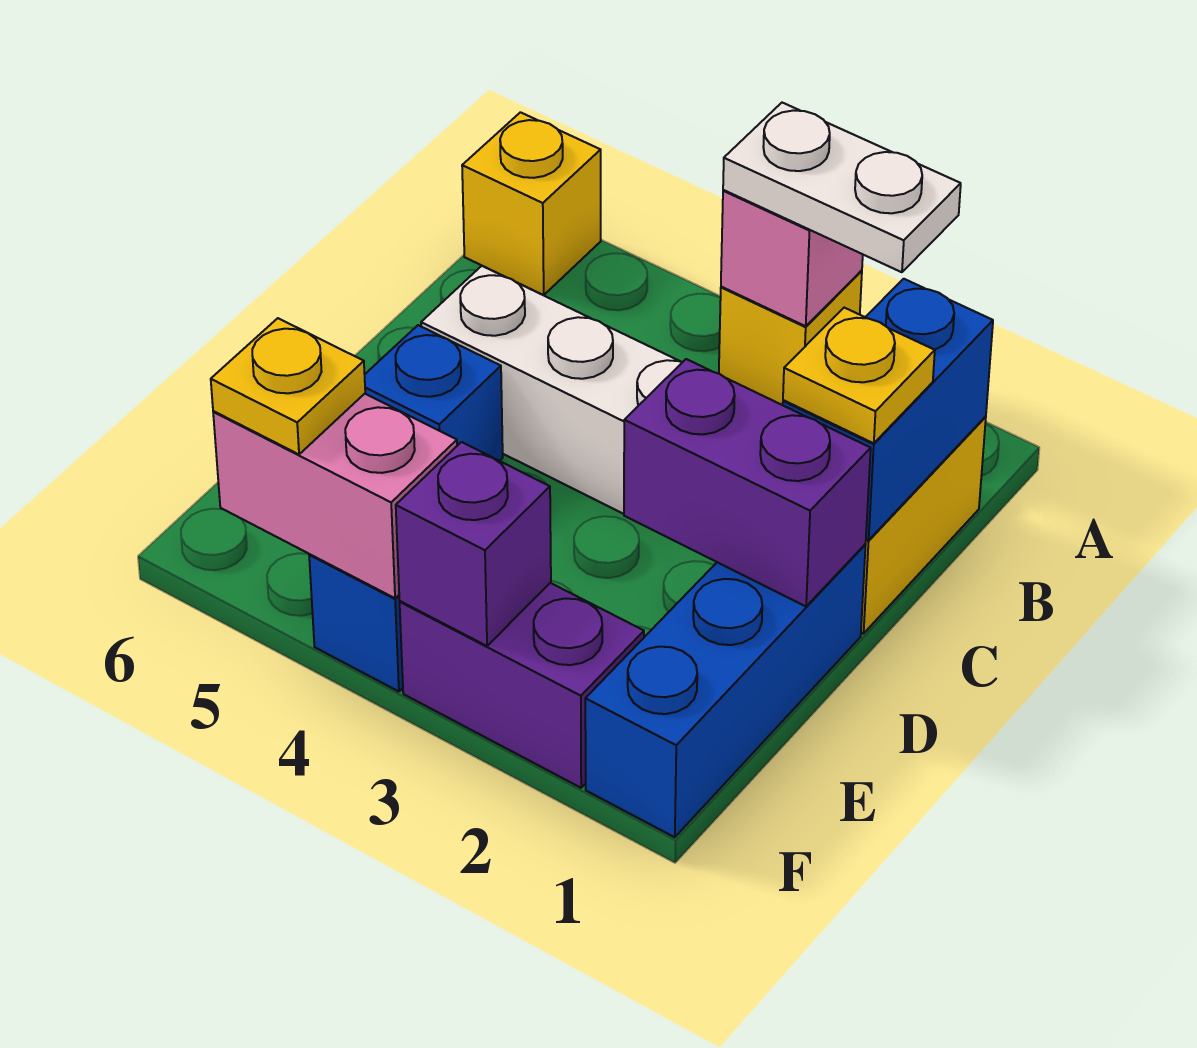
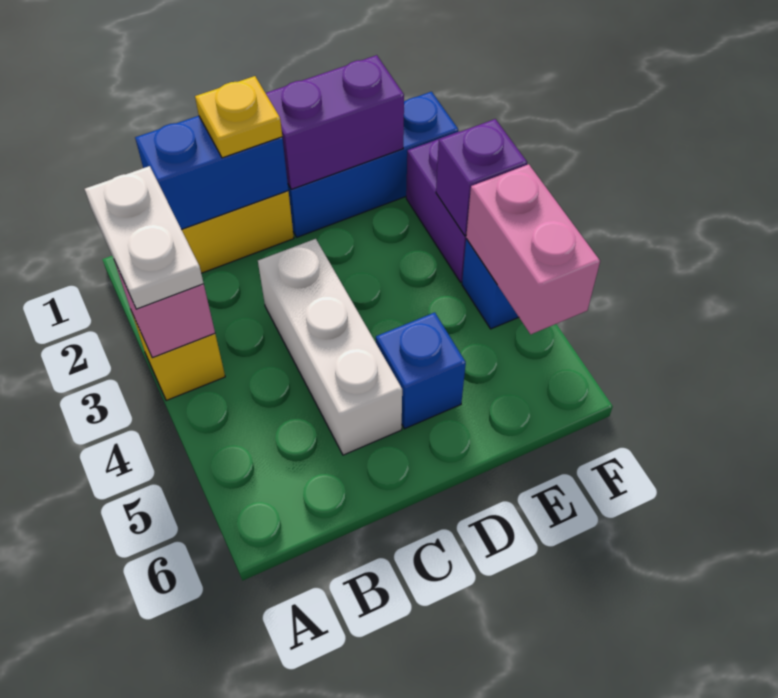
yellow 1x1 brick [462,112,601,295] -> none
purple 1x2 brick [624,359,871,606] -> purple 1x2 brick turned to [266,55,404,189]
yellow 1x1 plate [211,318,365,454] -> none

